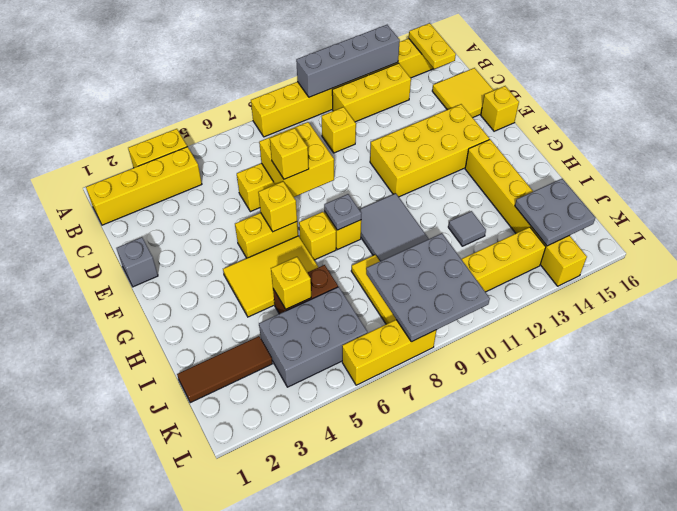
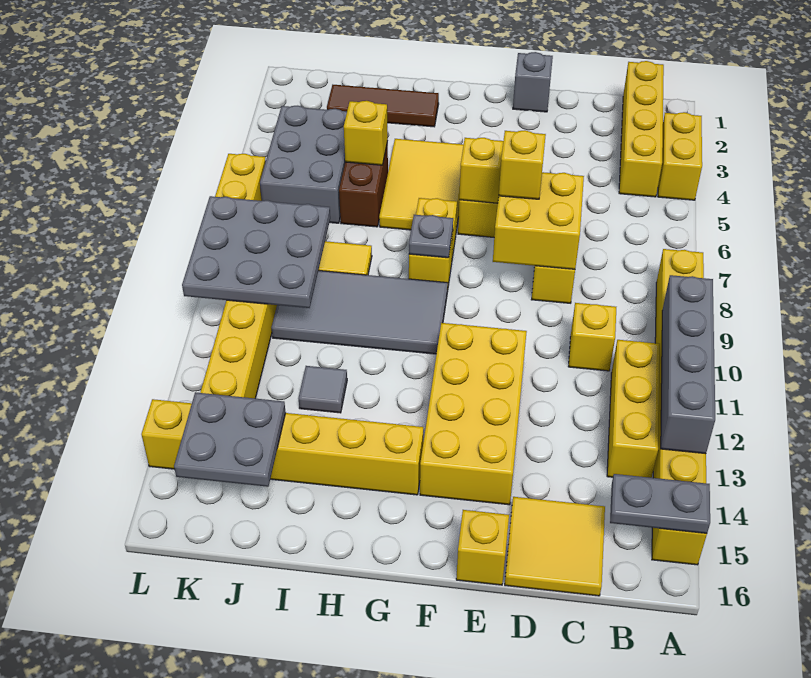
yellow 1x2 plate [409,23,456,69] -> grey 1x2 plate [610,474,710,533]
brown 1x3 tile [177,336,272,403] -> brown 1x3 tile turned to [327,85,439,127]

